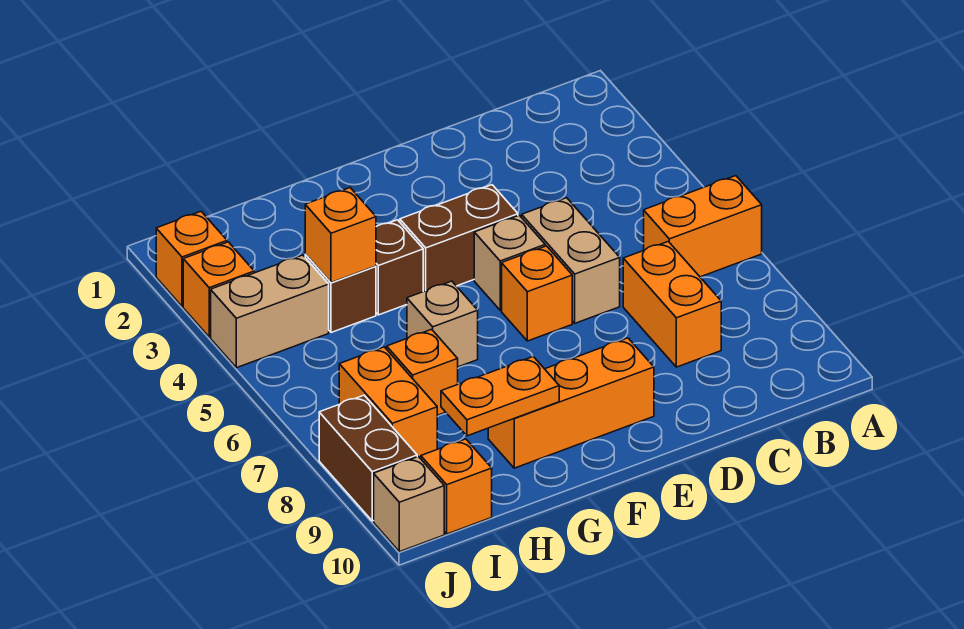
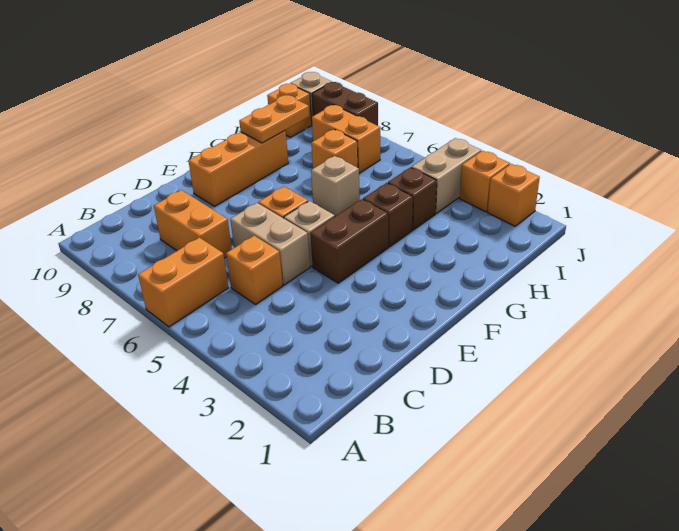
orange 1x1 brick [305,188,376,283] -> orange 1x1 brick moved to [226,236,283,305]

